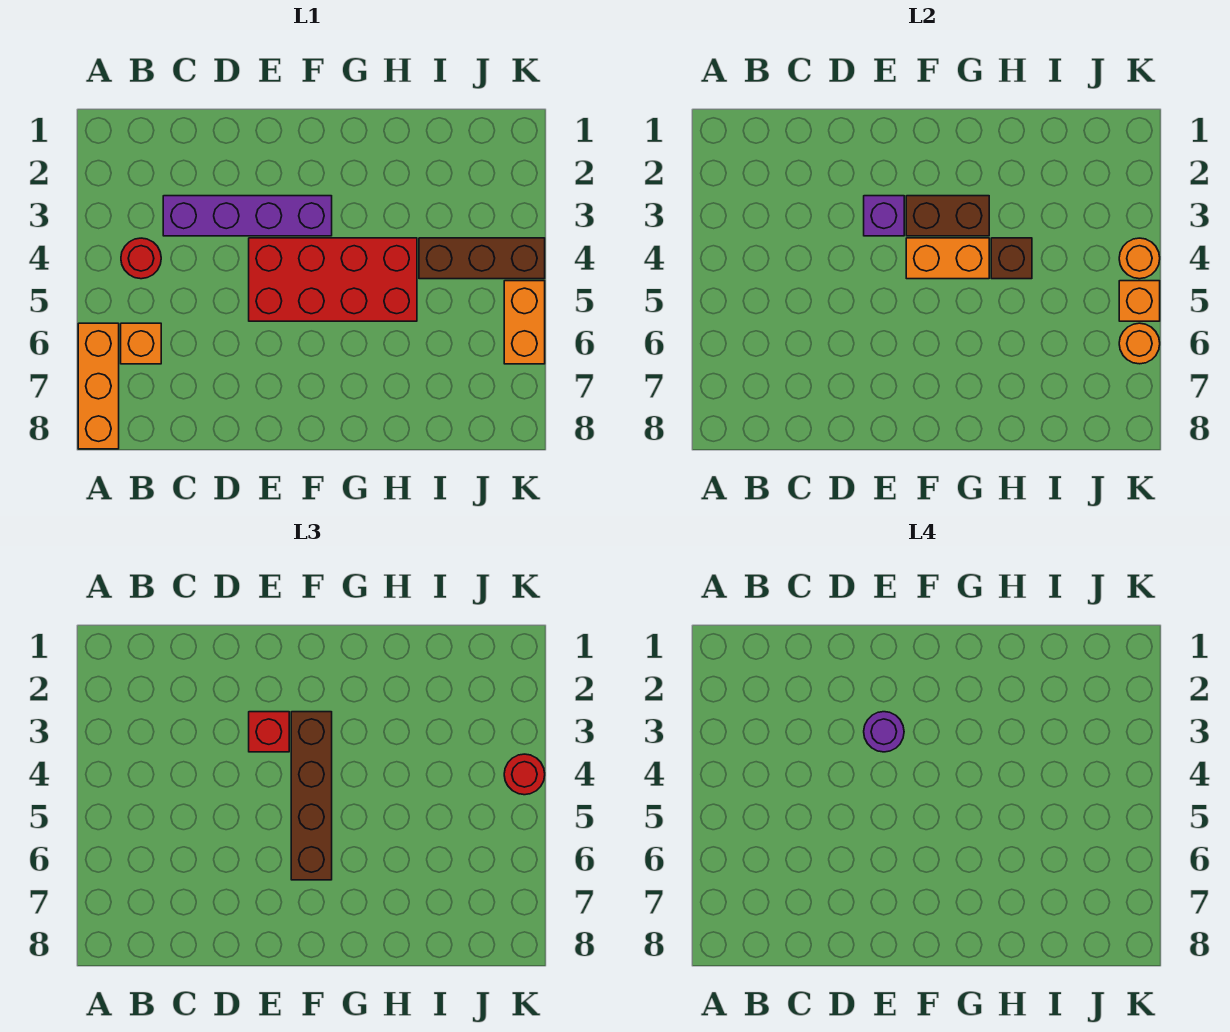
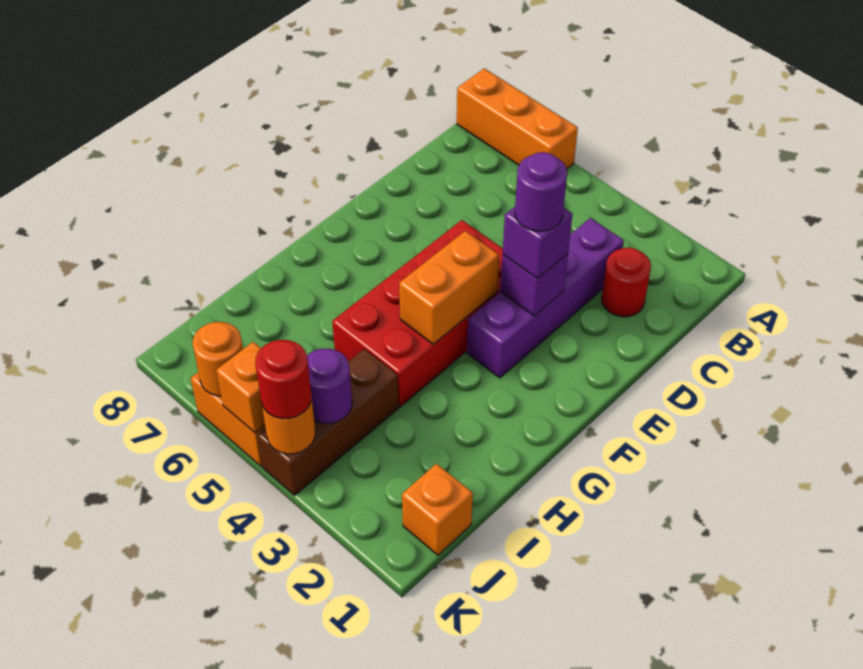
red 1x1 round brick [121,238,161,279] -> red 1x1 round brick moved to [602,248,651,317]
orange 1x1 brick [121,323,161,364] -> orange 1x1 brick moved to [402,464,473,555]
red 1x1 brick [249,712,289,752] -> purple 1x1 brick [503,207,573,279]
brown 1x2 brick [906,196,989,236] -> none
brown 1x4 brick [291,712,332,880] -> none
brown 1x1 brick [991,238,1032,279] -> none
none -> purple 1x1 round brick [307,349,352,423]

